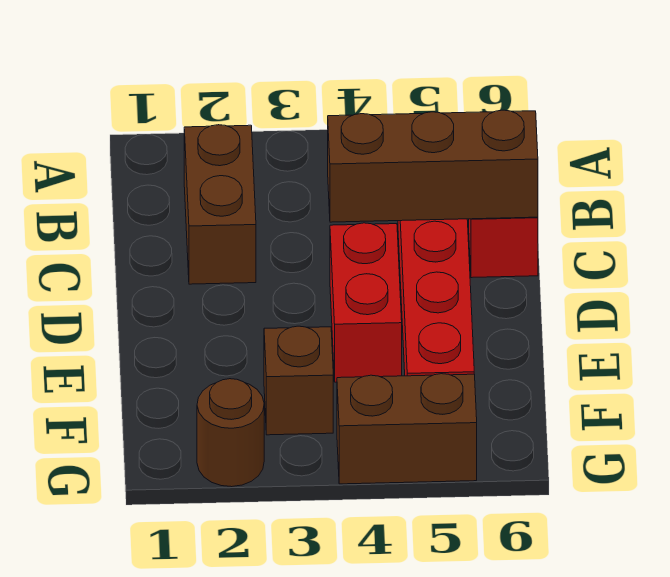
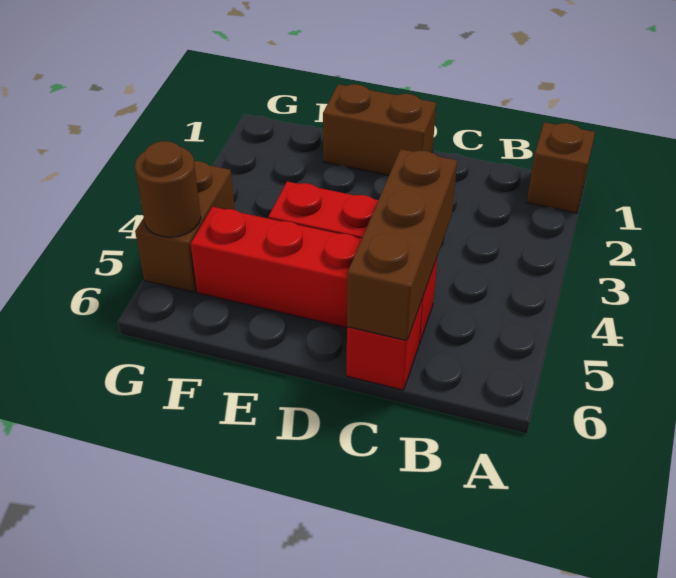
brown 1x2 brick [184,125,256,284] -> brown 1x2 brick moved to [323,84,436,175]
brown 1x1 brick [264,326,333,435] -> brown 1x1 brick moved to [527,122,595,213]
brown 1x1 round brick [197,379,264,487] -> brown 1x1 round brick moved to [135,141,201,237]

